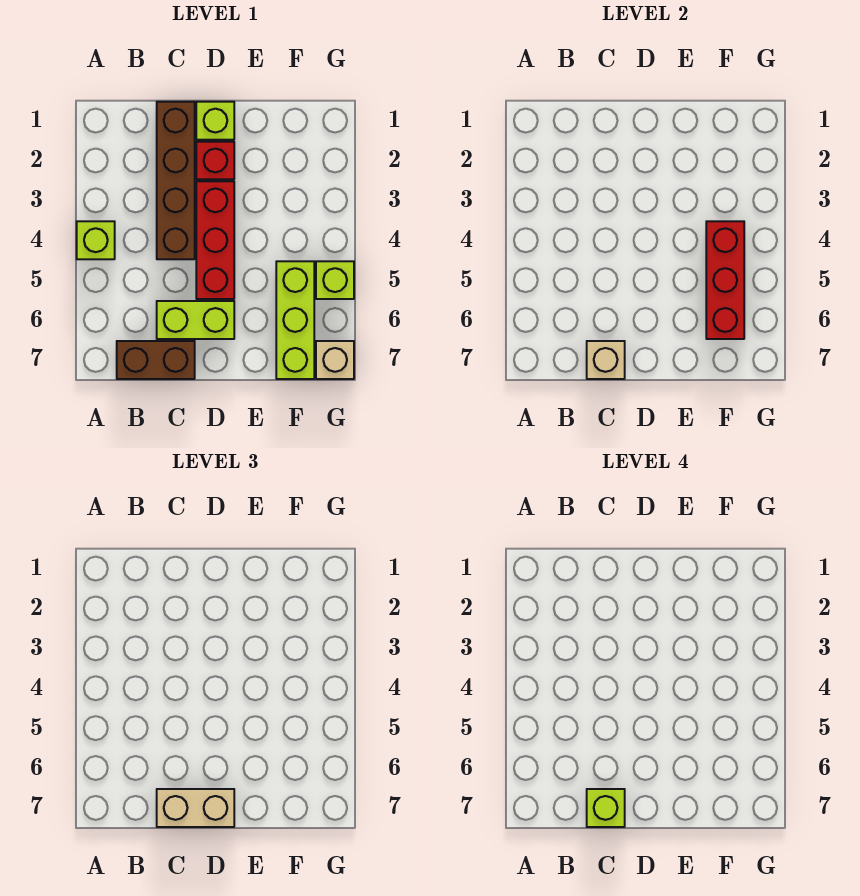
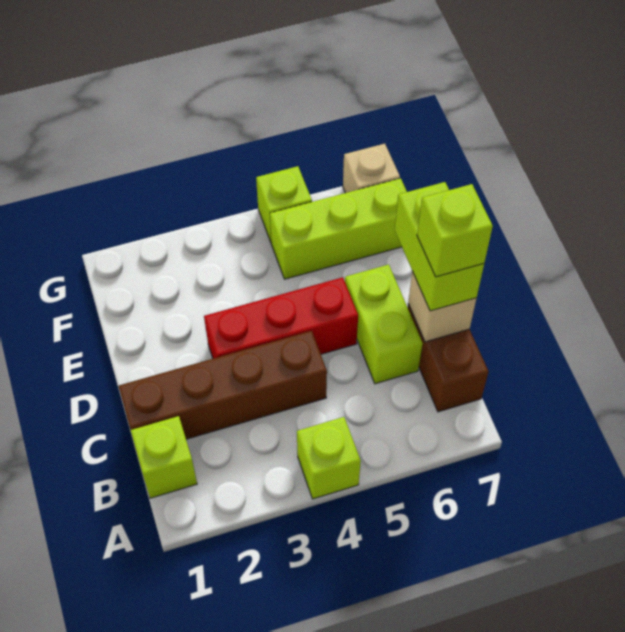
tan 1x2 brick [157,789,234,827] -> lime 1x2 brick [395,182,484,311]
lime 1x1 brick [196,102,234,140] -> lime 1x1 brick moved to [131,416,197,498]
red 1x1 brick [196,142,234,179] -> none
red 1x3 brick [706,221,744,339] -> none

